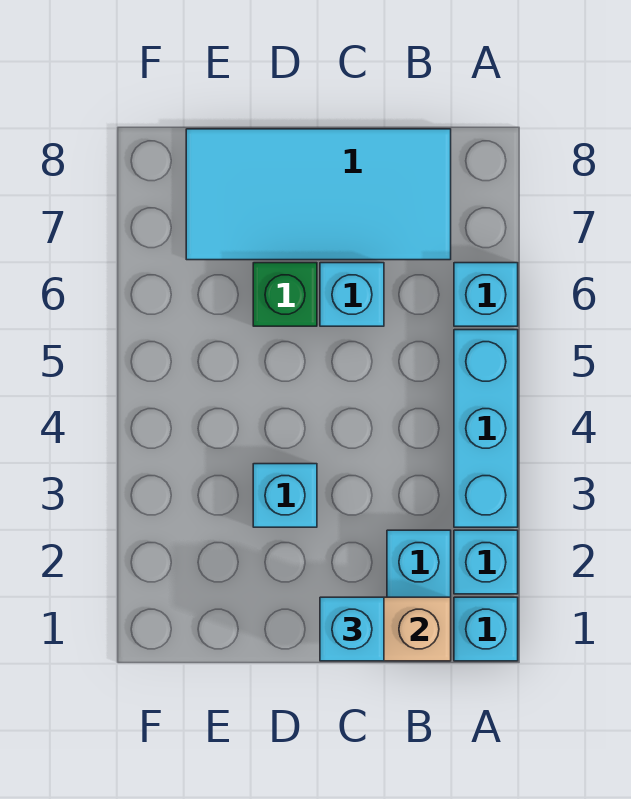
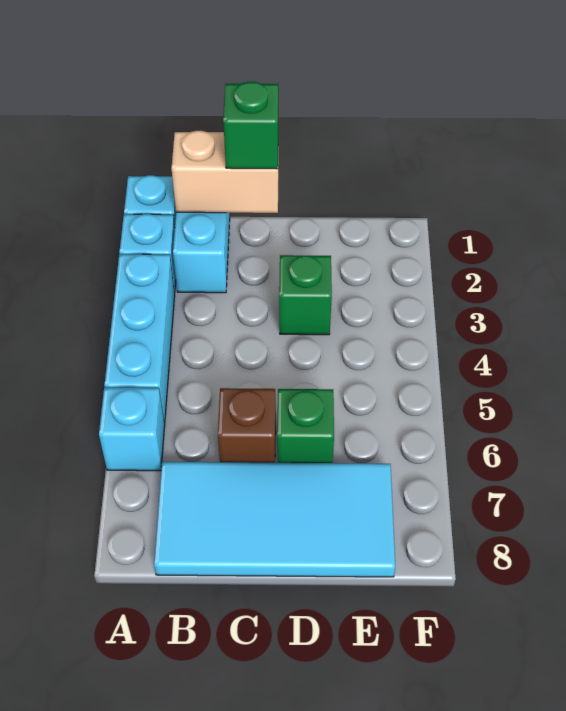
cyan 1x1 brick [320,597,384,661] -> green 1x1 brick [223,82,278,169]
cyan 1x1 brick [320,263,384,326] -> brown 1x1 brick [218,388,276,463]
cyan 1x1 brick [253,464,317,527] -> green 1x1 brick [279,255,332,335]

